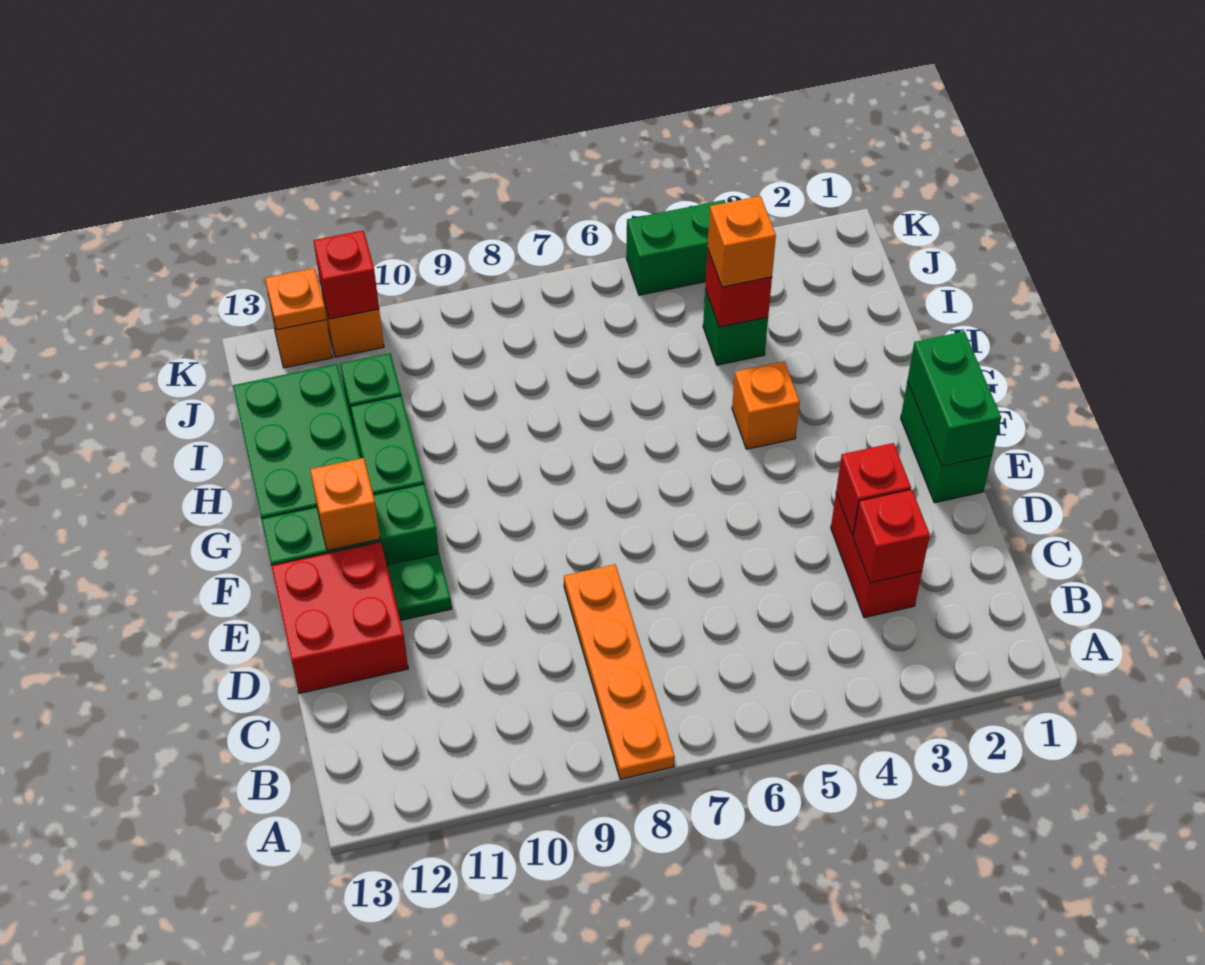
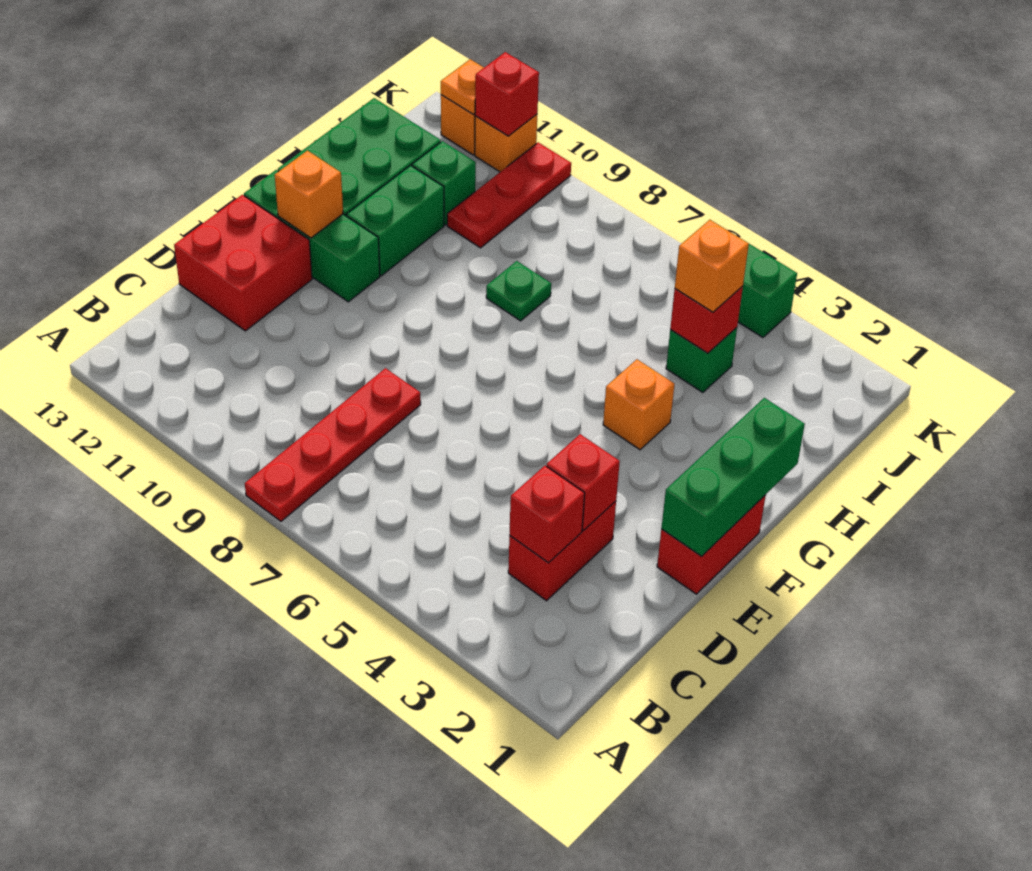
orange 1x4 plate [564,564,674,779] -> red 1x4 plate [245,368,421,521]
green 1x2 brick [901,382,992,503] -> red 1x2 brick [657,495,766,594]
green 1x2 brick [907,331,1001,466] -> green 1x3 brick [661,398,805,556]
green 1x1 plate [387,554,452,621] -> green 1x1 plate moved to [486,261,551,321]
none -> red 1x3 plate [447,142,571,248]

